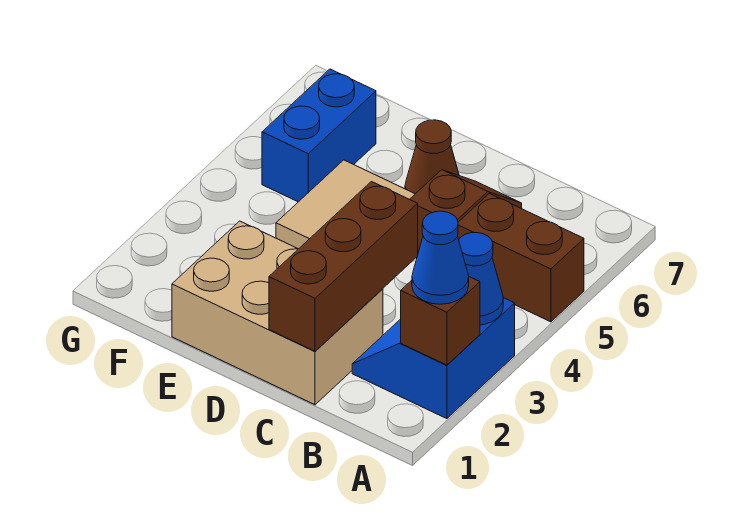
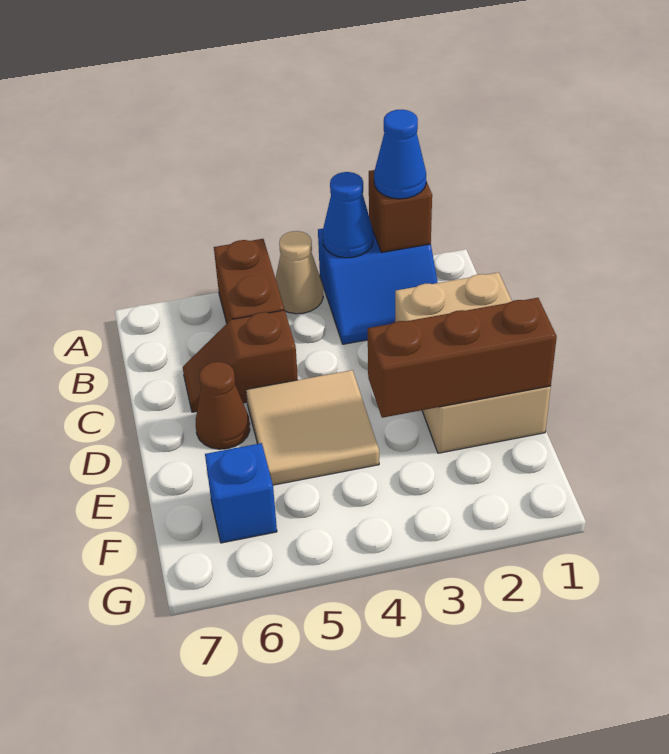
none -> tan 1x1 cone [275,231,323,314]
brown 1x3 brick [269,182,418,351] -> brown 1x3 brick moved to [368,298,557,418]
blue 1x2 brick [262,69,376,202] -> blue 1x1 brick [205,443,277,543]

